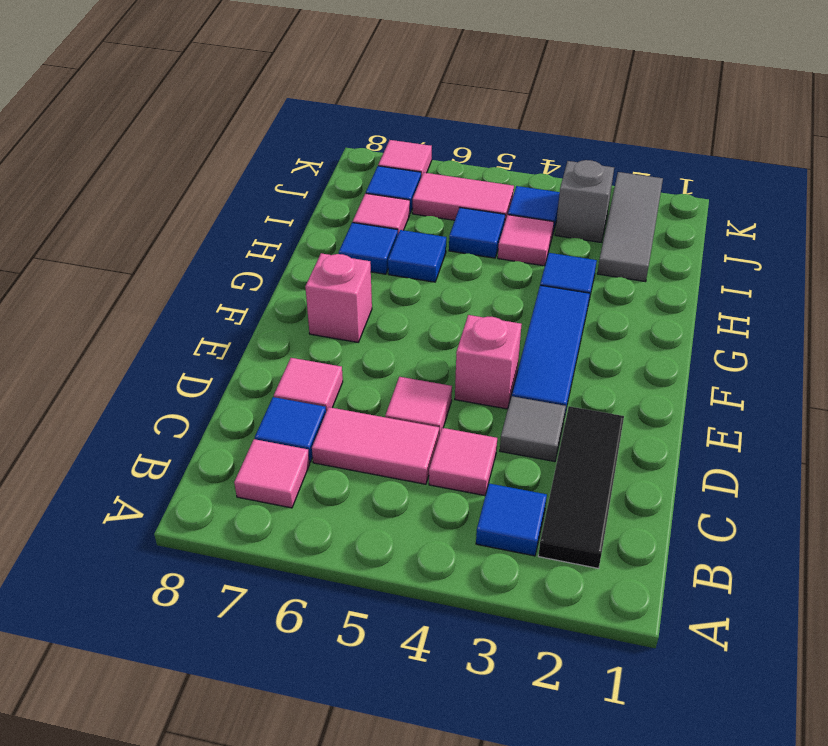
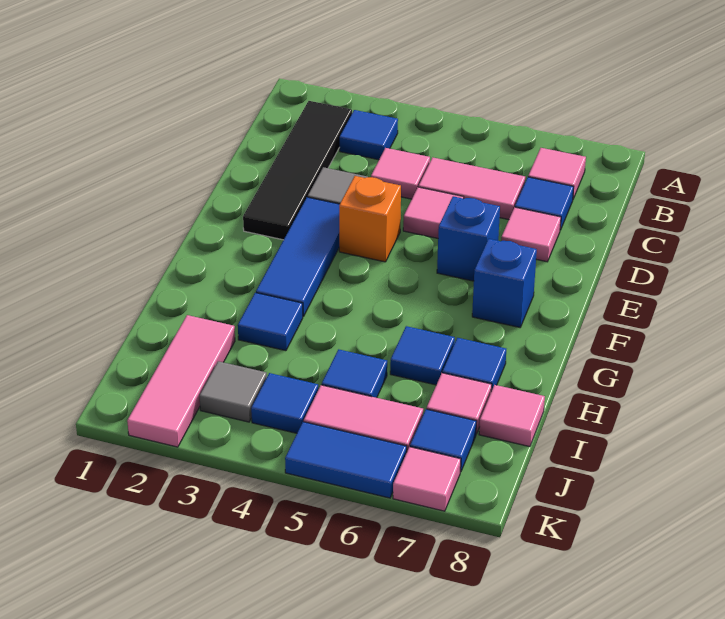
black 1x3 tile [538,406,624,568] -> black 1x4 tile [243,101,352,240]
pink 1x1 brick [455,315,522,409] -> orange 1x1 brick [339,176,401,262]
none -> blue 1x1 brick [437,196,500,281]
pink 1x1 brick [305,253,372,342] -> blue 1x1 brick [472,239,537,327]
grey 1x3 tile [597,172,663,282] -> pink 1x3 tile [127,315,235,447]
pink 1x1 tile [498,215,554,266] -> pink 1x1 tile moved to [479,385,545,447]
grey 1x1 brick [555,160,614,242] -> grey 1x1 tile [199,361,267,422]
none -> blue 1x2 tile [285,422,407,498]

